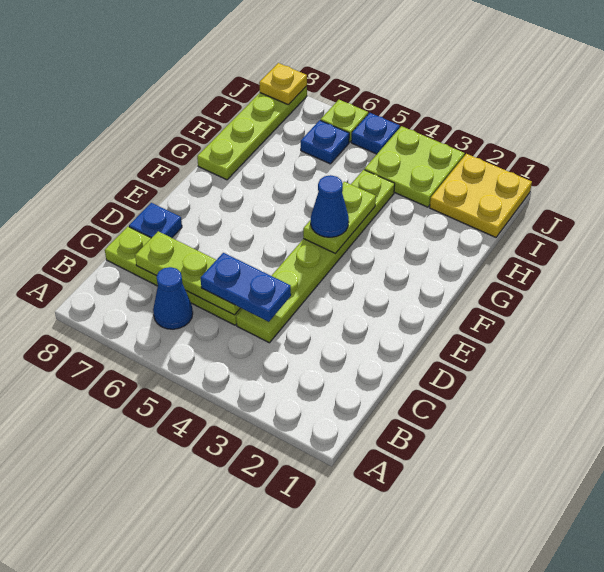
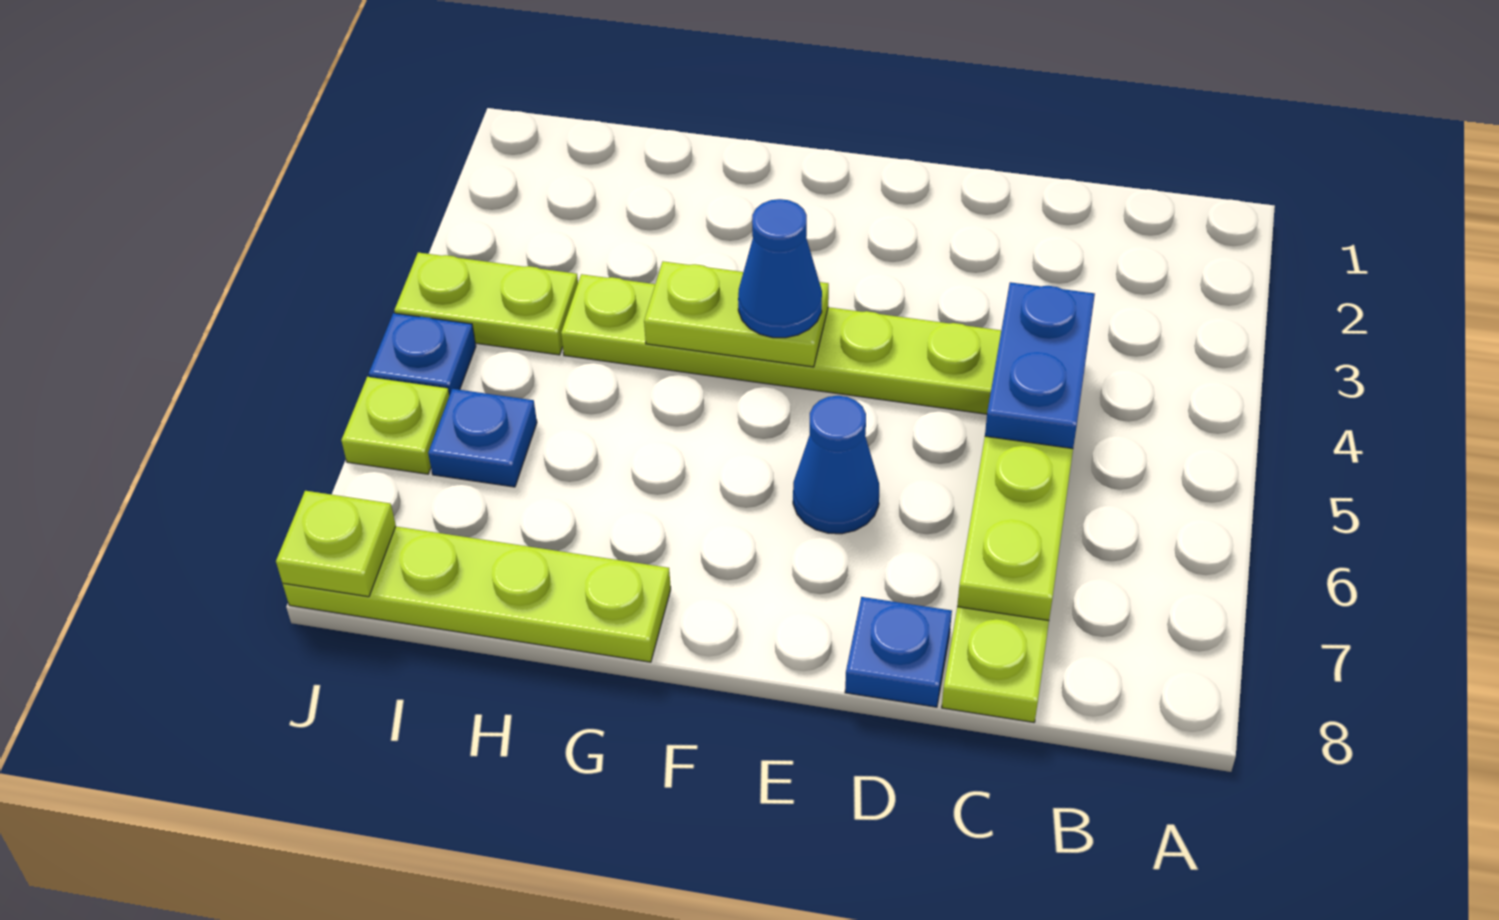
blue 1x1 cone [153,267,193,329] -> blue 1x1 cone moved to [793,396,879,534]
yellow 2x2 plate [430,154,532,237] -> none
lime 2x2 plate [364,126,465,207] -> lime 1x2 plate [394,253,578,355]
yellow 1x1 plate [259,63,307,105] -> lime 1x1 plate [276,491,396,597]

